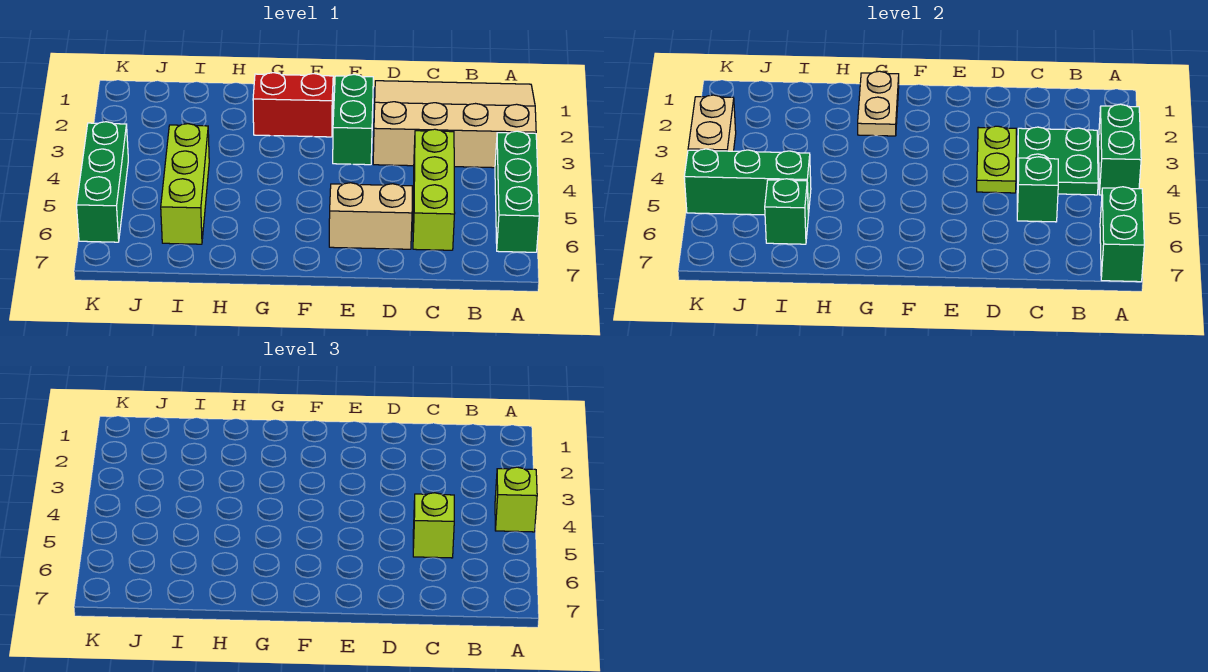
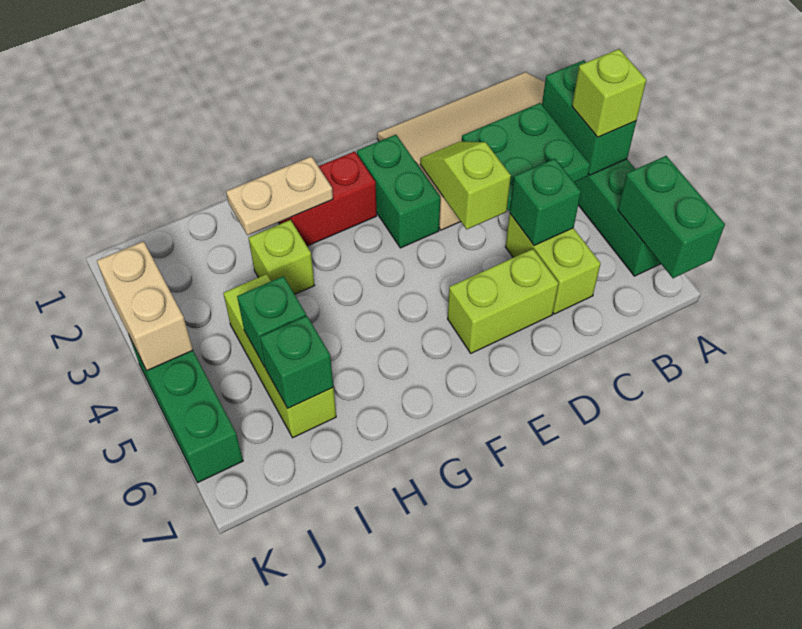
lime 1x3 brick [413,129,455,250] -> lime 1x2 brick [506,214,601,314]
lime 1x1 brick [413,493,454,558] -> lime 1x1 brick moved to [249,220,315,294]
lime 1x2 plate [977,126,1016,193] -> lime 1x2 slope [420,142,511,229]
tan 1x2 brick [329,183,412,249] -> lime 1x2 brick [447,249,558,353]
tan 1x2 plate [858,71,899,136] -> tan 1x2 plate turned to [226,156,333,235]
green 1x3 brick [684,149,811,216] -> green 1x1 brick [237,276,306,367]

